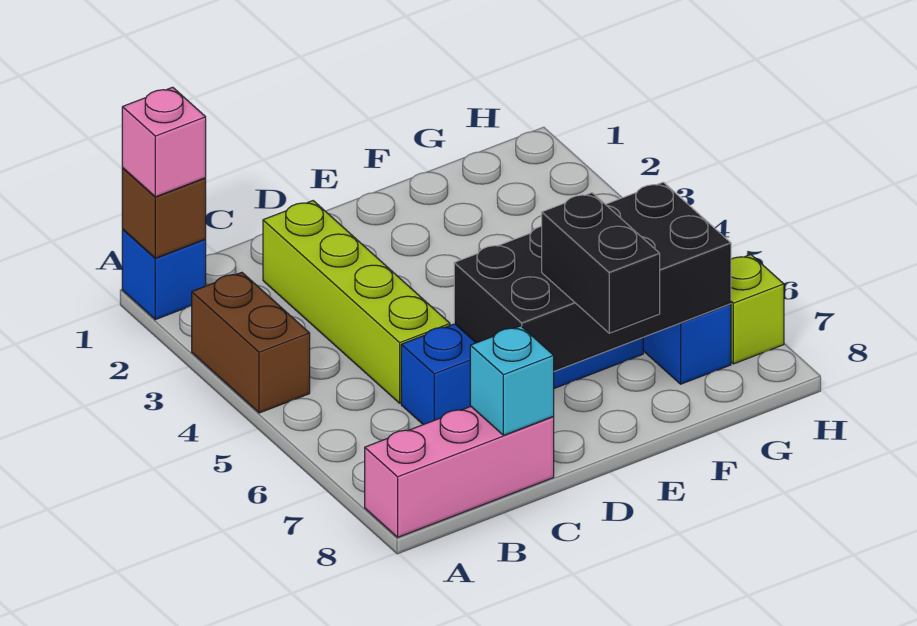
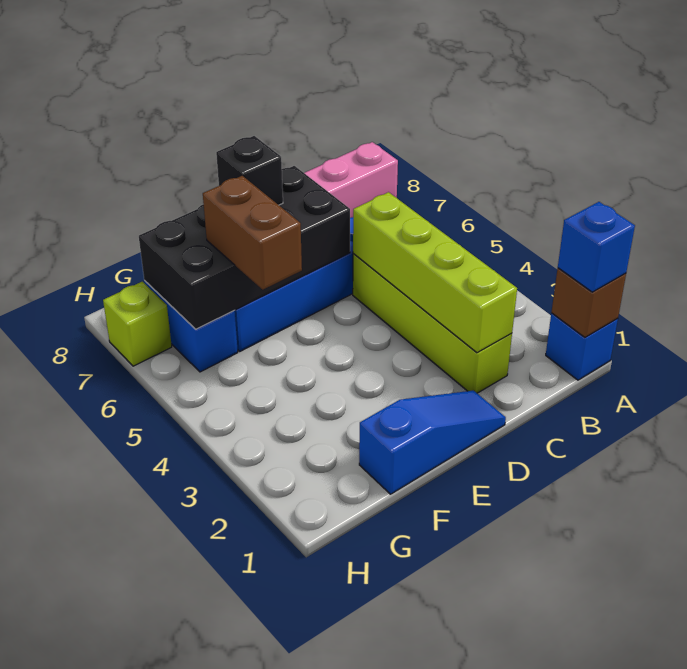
pink 1x1 brick [122,87,206,197] -> blue 1x1 brick [558,202,635,292]
brown 1x2 brick [192,272,310,413] -> brown 1x2 brick moved to [203,176,302,289]
none -> lime 1x4 brick [353,192,517,353]
cyan 1x1 brick [470,326,554,435] -> none
none -> blue 1x3 slope [359,390,506,494]
black 1x2 brick [542,193,660,333] -> black 1x1 brick [216,136,283,205]

